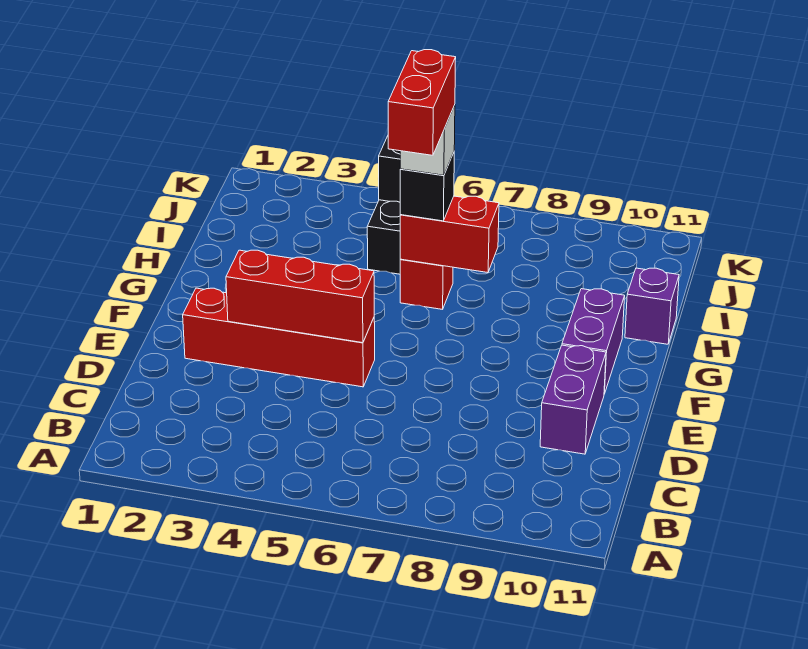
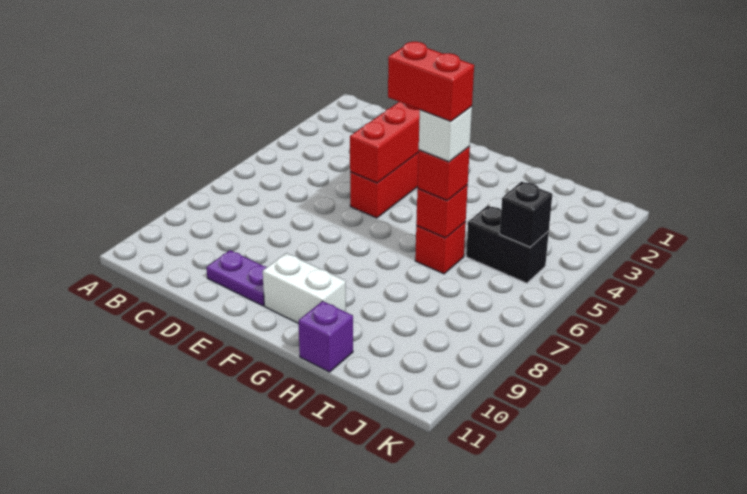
purple 1x2 brick [540,345,606,454] -> purple 1x2 plate [206,250,267,306]
purple 1x2 brick [562,289,625,394] -> white 1x2 brick [263,253,346,324]
red 1x2 brick [400,196,499,273] -> red 1x1 brick [416,185,468,238]
black 1x1 brick [400,153,454,221] -> red 1x1 brick [417,147,470,201]

